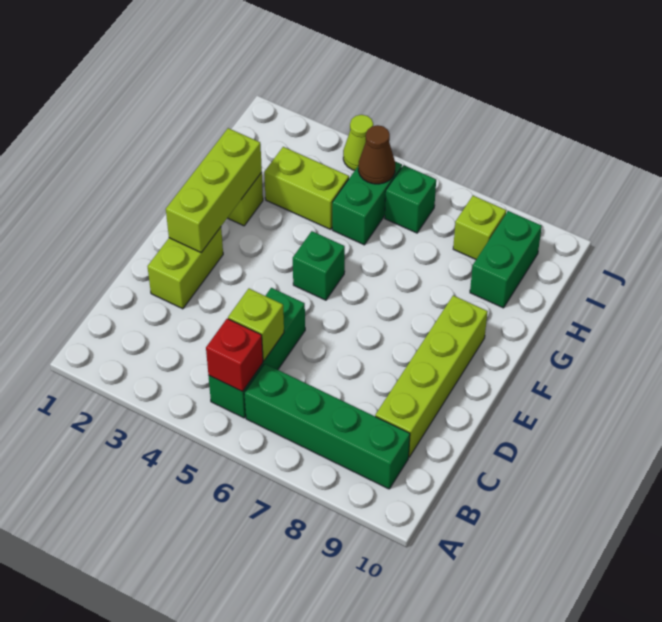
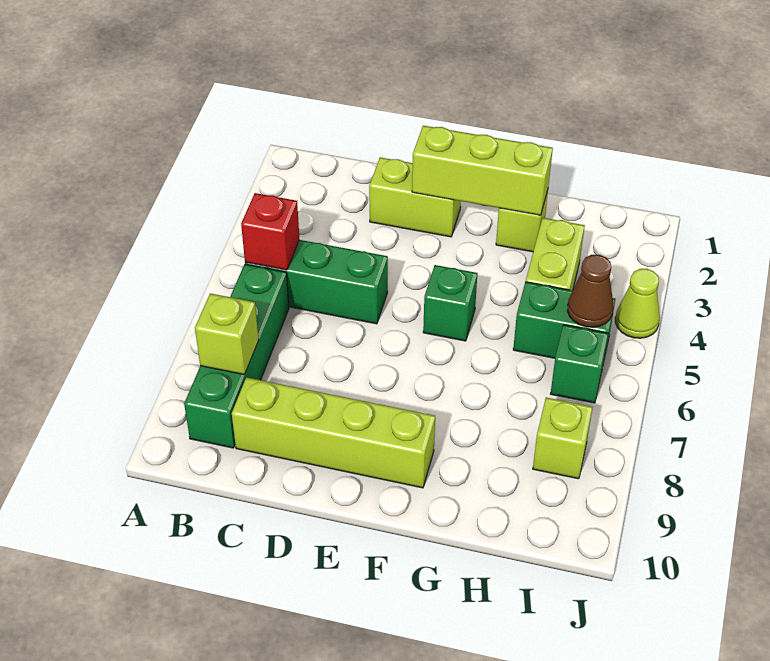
lime 1x1 brick [228,289,284,361] -> lime 1x1 brick moved to [195,293,259,375]
green 1x2 brick [470,211,542,308] -> none

